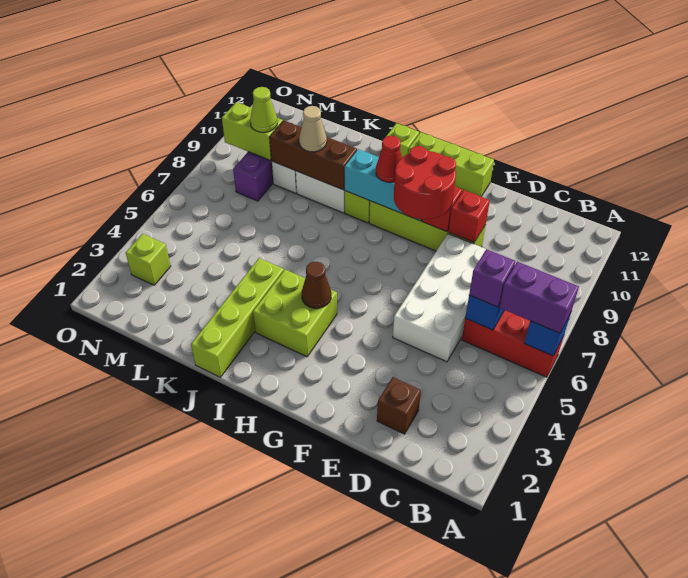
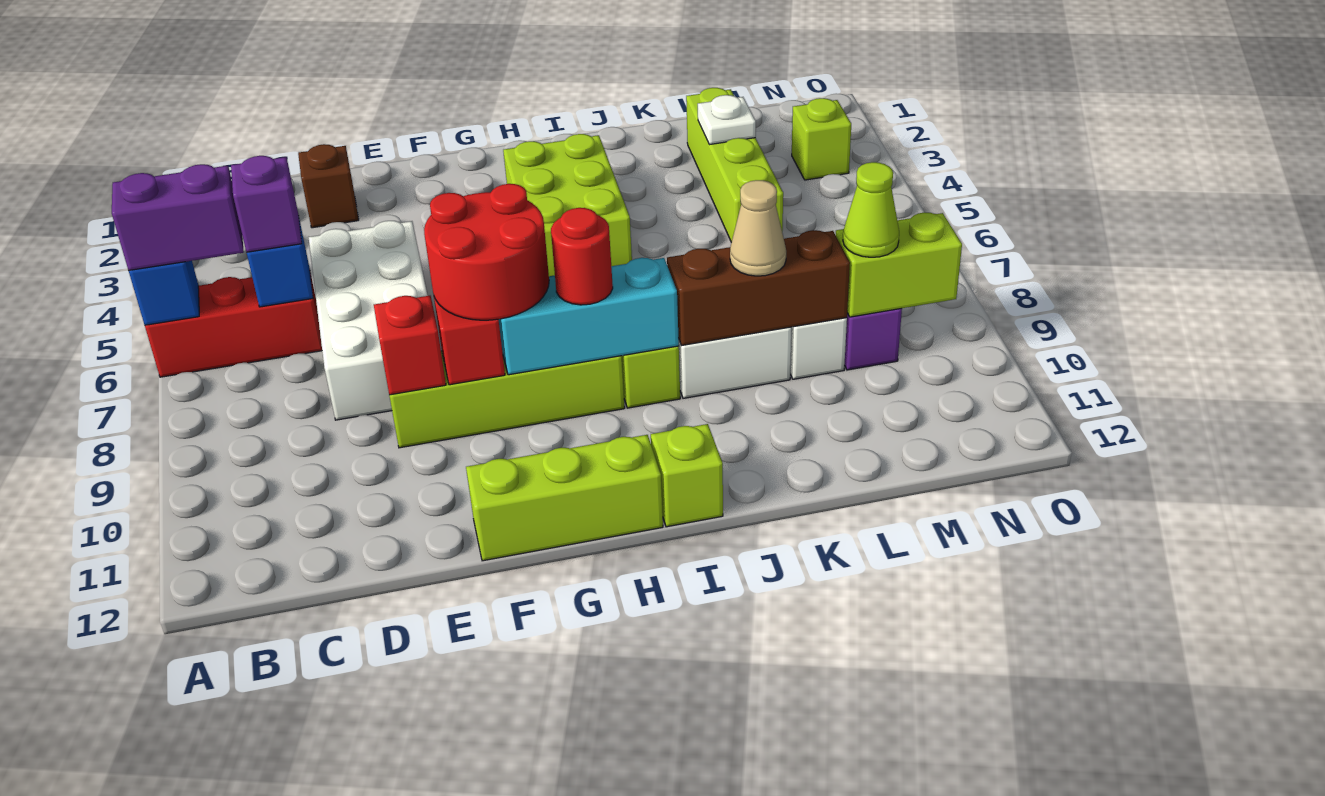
lime 2x2 brick [253,270,337,357] -> lime 2x3 brick [503,134,632,276]
brown 1x1 cone [302,262,331,308] -> none
red 1x1 cone [376,136,402,182] -> red 1x1 round brick [551,208,613,305]
lime 1x4 brick [191,258,284,377] -> lime 1x4 brick moved to [686,88,783,242]
none -> white 1x1 plate [698,95,756,145]

